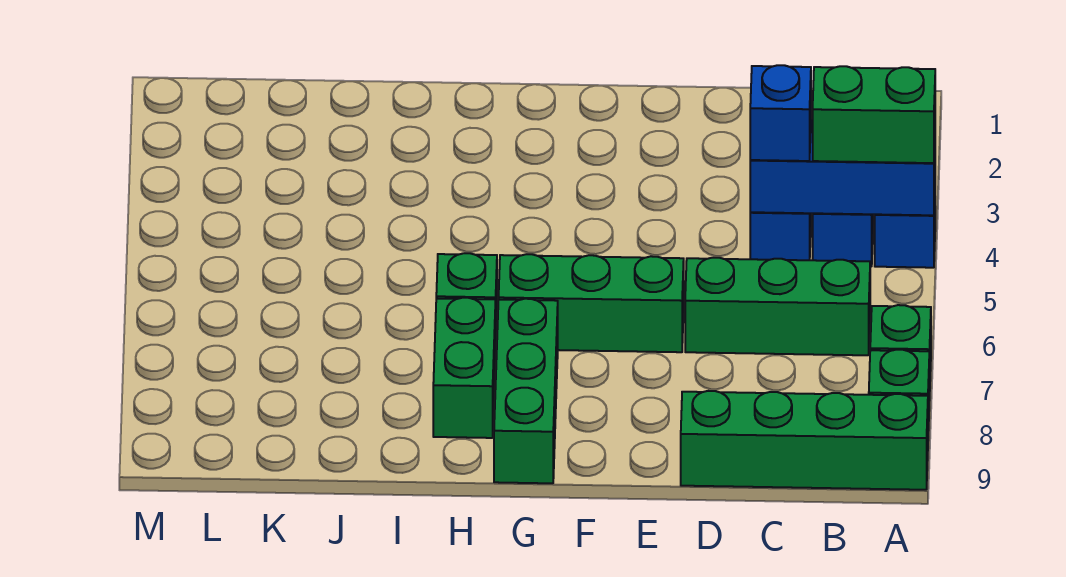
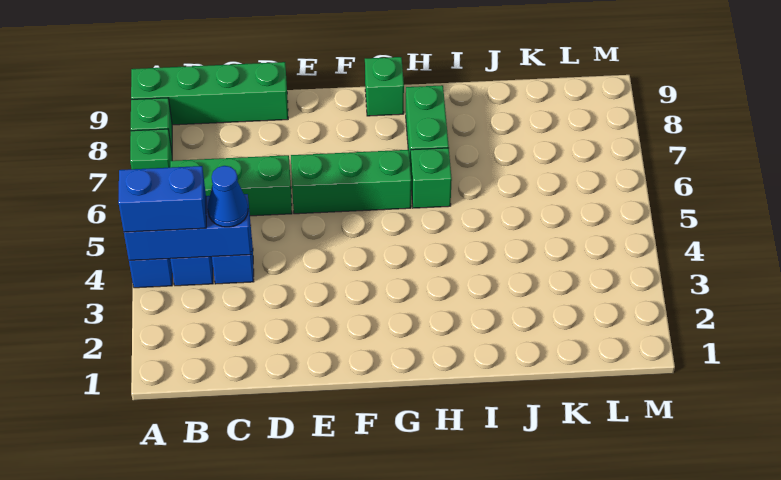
green 1x2 brick [813,66,935,163] -> blue 1x2 brick [118,166,206,232]
blue 1x1 brick [750,65,811,161] -> blue 1x1 cone [208,166,248,227]
green 1x3 brick [494,299,558,483] -> green 1x1 brick [365,57,404,116]

